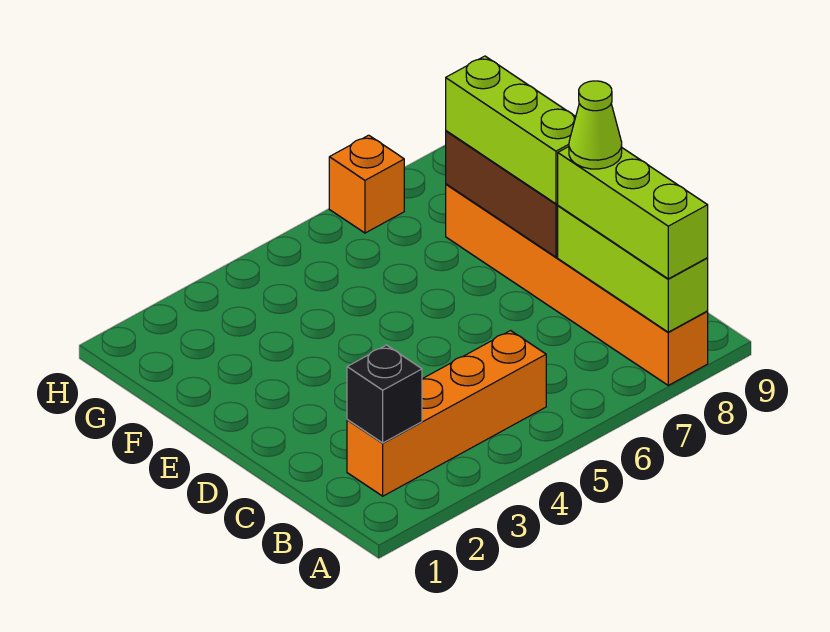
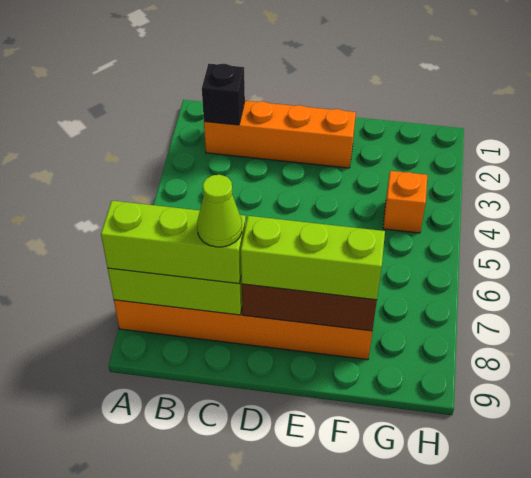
orange 1x4 brick [347,331,546,496] -> orange 1x4 brick turned to [204,101,356,168]
orange 1x1 brick [329,135,404,233] -> orange 1x1 brick moved to [383,171,427,233]

